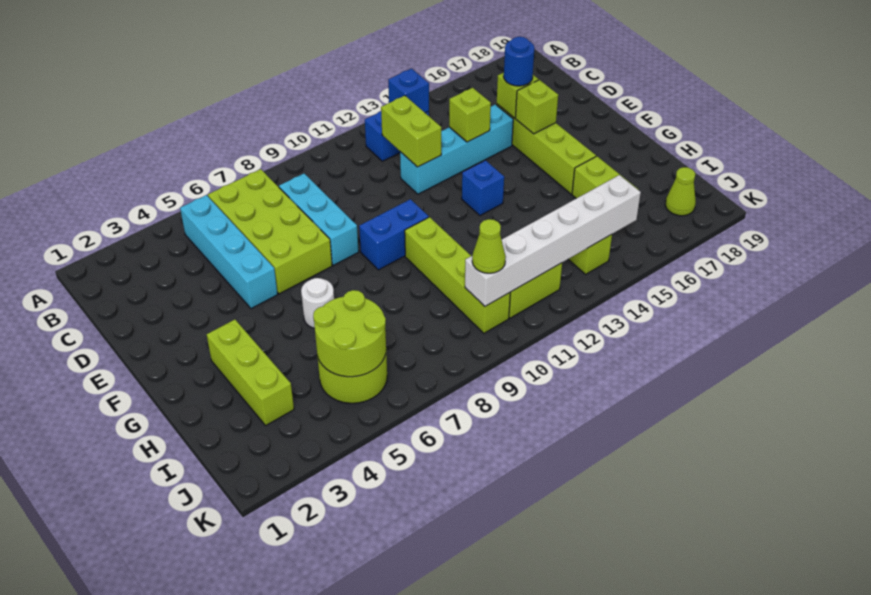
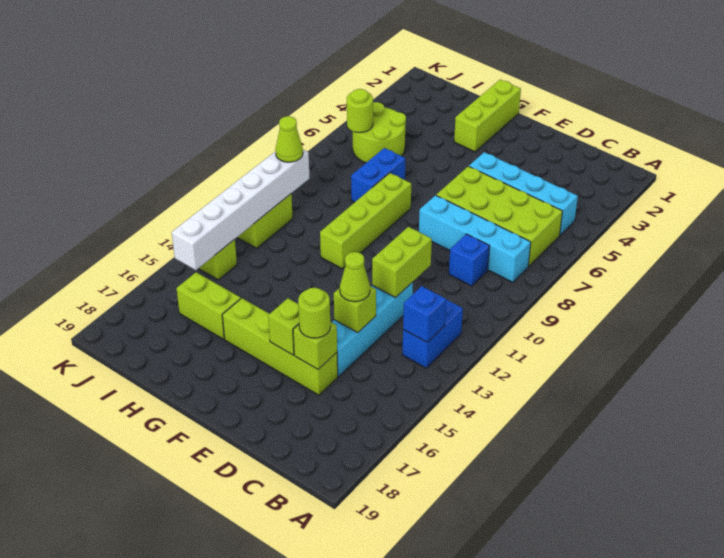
cyan 1x3 brick [279,174,359,265] -> cyan 1x4 brick [419,195,531,282]
lime 1x2 brick [381,96,441,167] -> lime 1x2 brick turned to [372,227,432,298]
blue 1x1 round brick [504,37,535,86] -> lime 1x1 round brick [298,288,330,338]
blue 1x2 brick [359,199,429,270] -> blue 1x2 brick moved to [351,148,405,202]
blue 1x1 brick [462,160,504,216] -> blue 1x1 brick moved to [449,234,490,286]
lime 1x3 brick [207,320,294,425] -> lime 1x3 brick turned to [454,80,521,152]
white 1x1 round brick [301,278,334,328] -> none
lime 1x4 brick [405,217,510,333] -> lime 1x4 brick turned to [320,173,411,269]
lime 2x2 round brick [313,290,386,377] -> lime 1x1 round brick [347,89,373,133]
lime 1x1 cone [665,167,696,216] -> lime 1x1 cone moved to [340,252,370,302]

